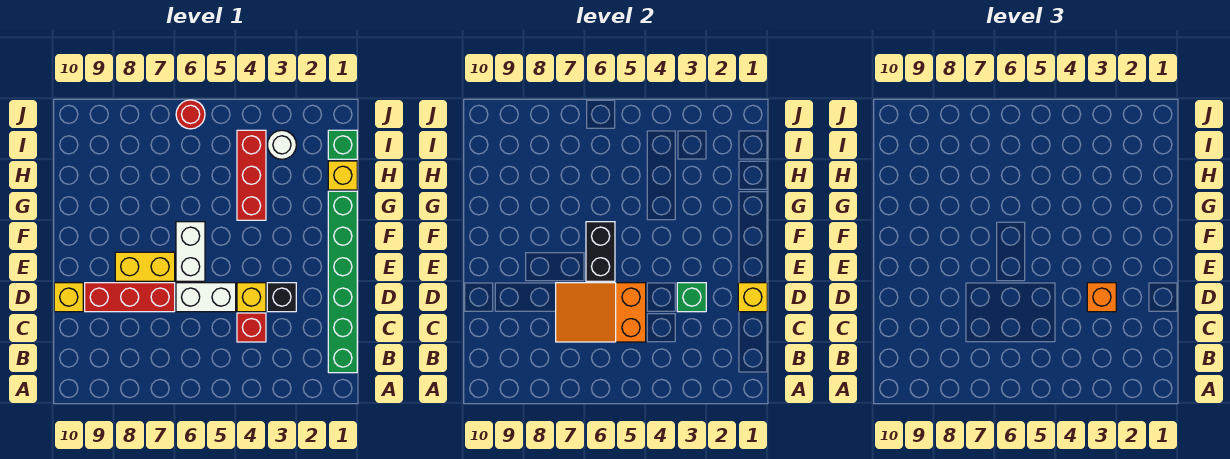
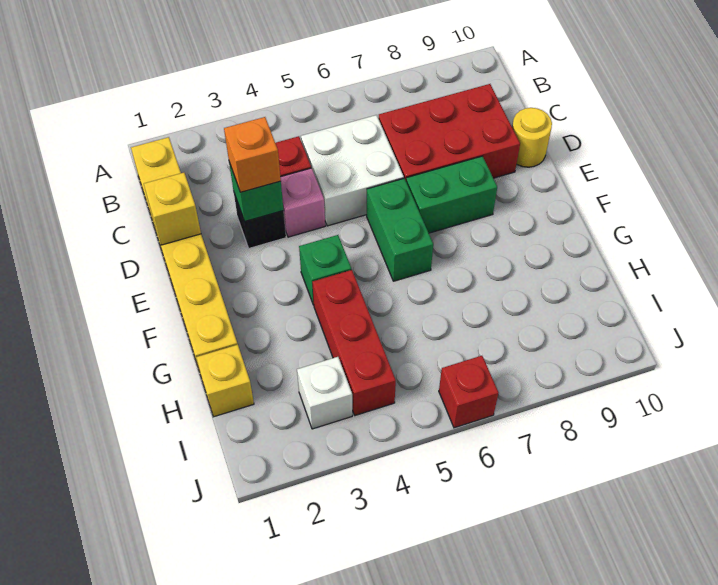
green 1x6 brick [328,191,357,373] -> yellow 1x6 brick [131,137,238,372]
orange 2x3 slope [556,283,646,342] -> none
yellow 1x1 brick [237,283,266,312] -> pink 1x1 brick [280,168,325,237]
white 1x2 brick [176,283,236,312] -> white 2x2 brick [301,115,404,226]
red 1x3 brick [85,283,175,312] -> red 2x3 brick [378,84,520,180]
yellow 1x1 brick [54,283,83,312] -> yellow 1x1 round brick [512,108,552,167]
white 1x2 brick [176,222,205,281] -> green 1x2 brick [367,179,433,281]
black 1x2 brick [586,222,615,281] -> none
yellow 1x2 brick [115,252,175,281] -> green 1x2 brick [406,156,497,233]
green 1x1 brick [328,130,357,159] -> green 1x1 brick moved to [299,235,351,305]
white 1x1 round brick [268,130,296,159] -> white 1x1 brick [297,357,352,429]
red 1x1 round brick [176,100,205,129] -> red 1x1 brick [439,356,498,428]

